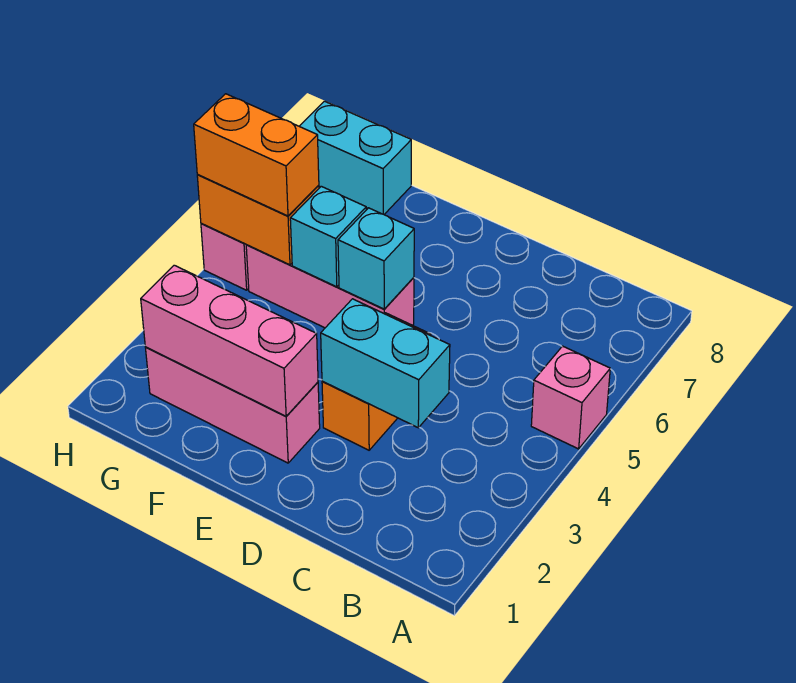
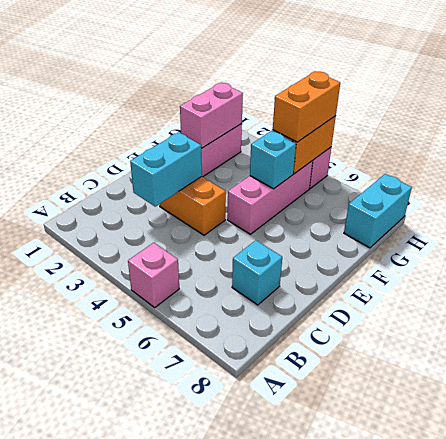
pink 1x3 brick [141,265,318,416] -> pink 1x2 brick [180,83,243,148]
cyan 1x1 brick [338,208,414,309] -> cyan 1x1 brick moved to [232,240,282,305]

